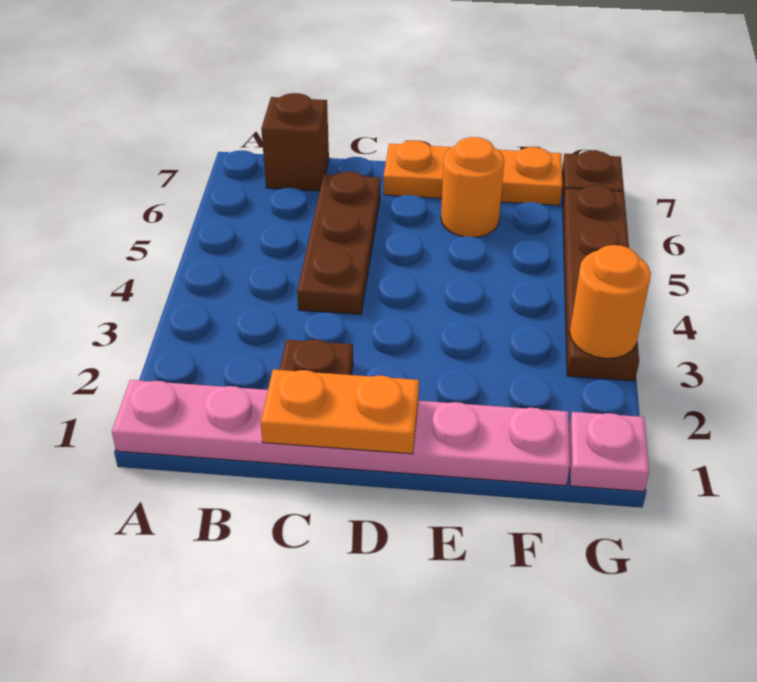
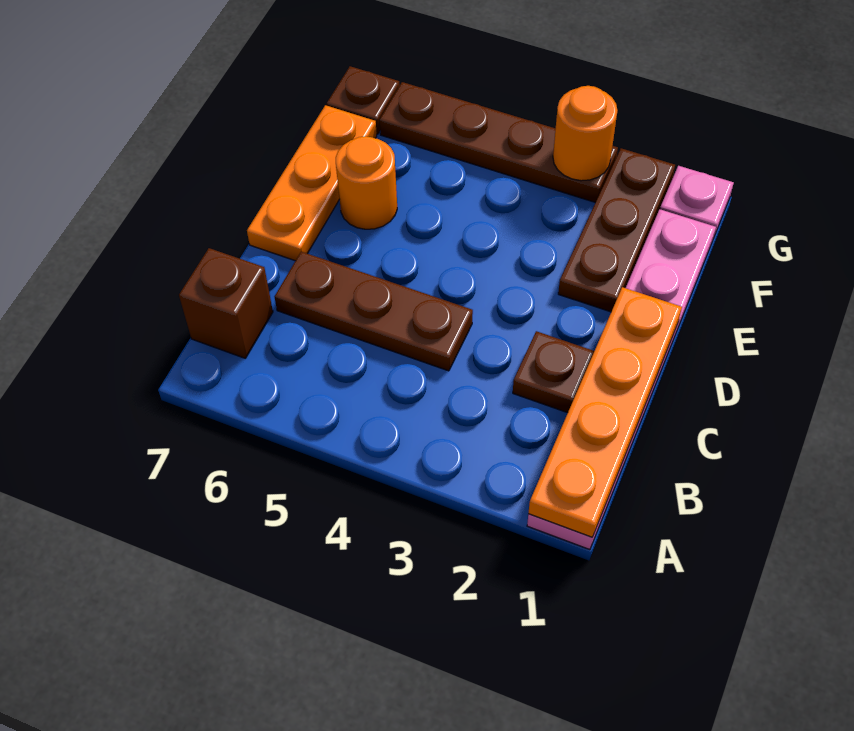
orange 1x2 plate [261,370,419,454] -> orange 1x4 plate [528,287,682,537]
none -> brown 1x3 plate [558,148,675,312]

